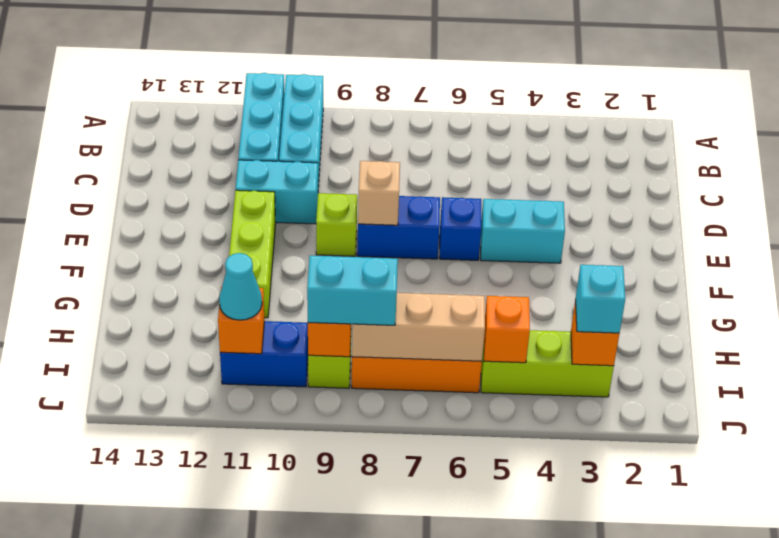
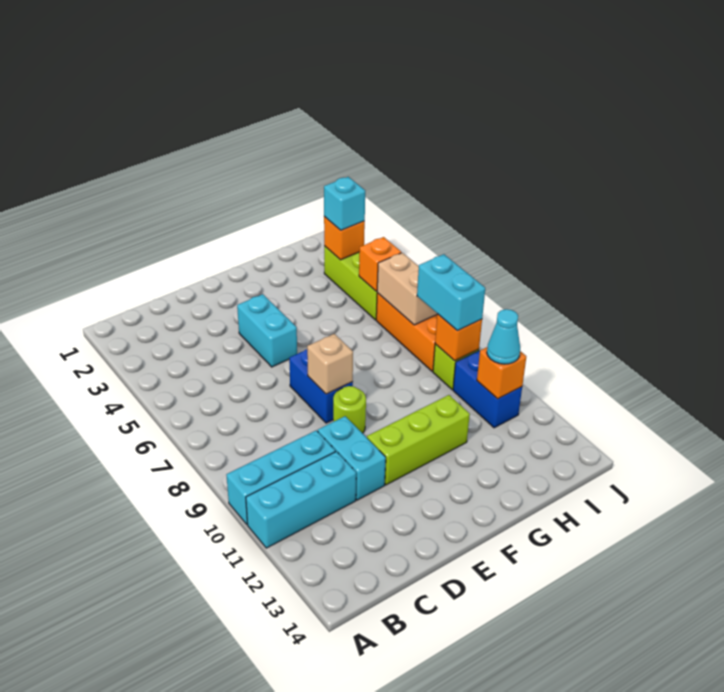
blue 1x1 brick [440,197,481,260] -> none
lime 1x1 brick [316,193,357,256] -> lime 1x1 round brick [333,386,366,433]
tan 1x3 brick [352,293,485,361] -> tan 1x2 brick [377,253,437,325]

